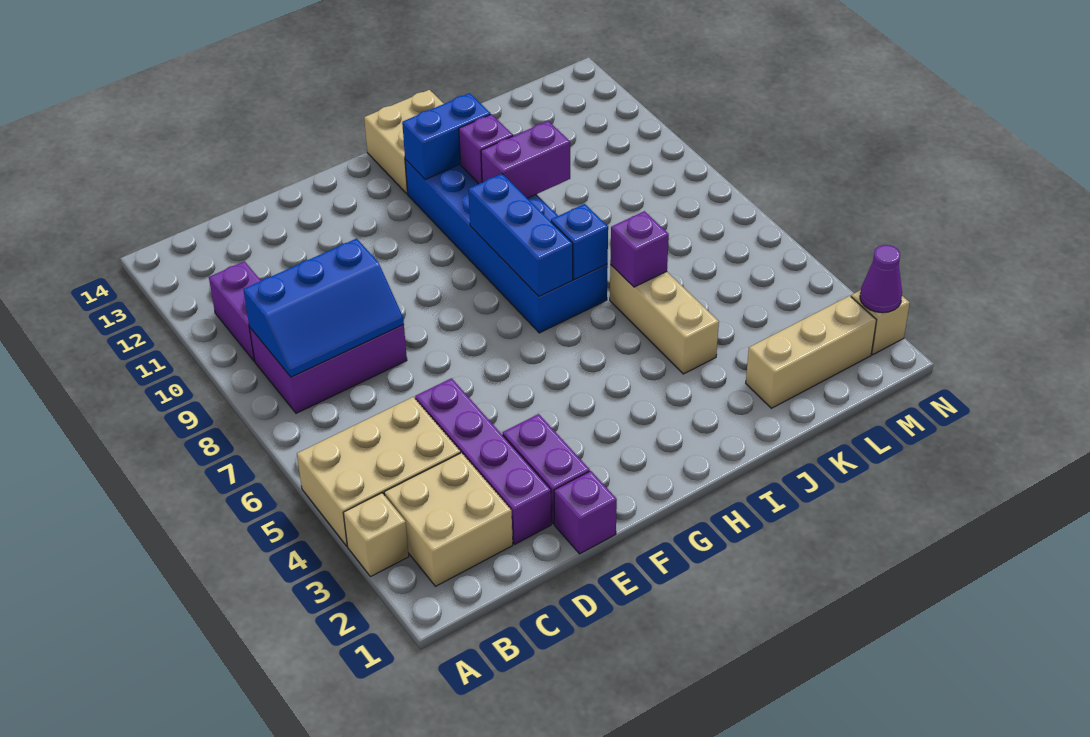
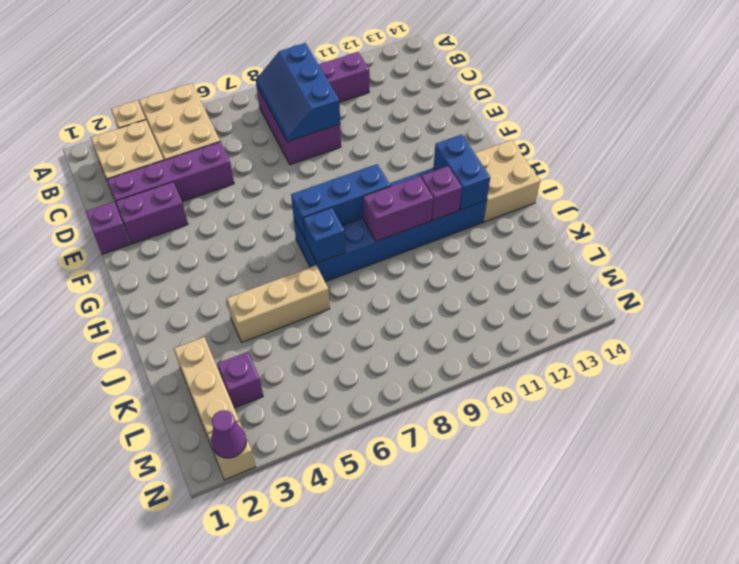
purple 1x2 brick [481,121,570,198] -> purple 1x2 brick turned to [363,176,433,241]
purple 1x1 brick [610,211,669,287] -> purple 1x1 brick moved to [218,352,263,408]

